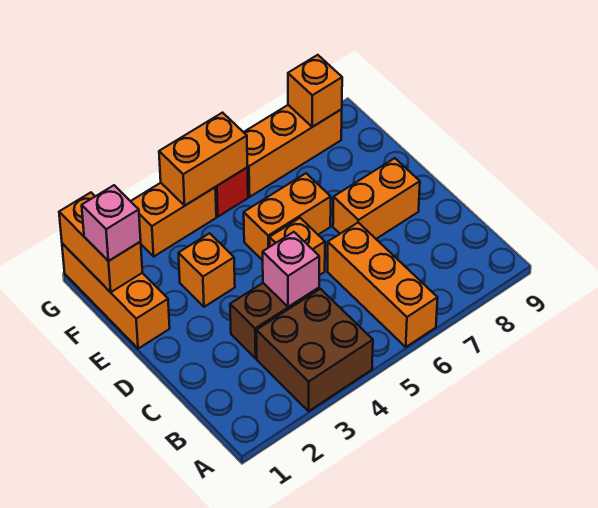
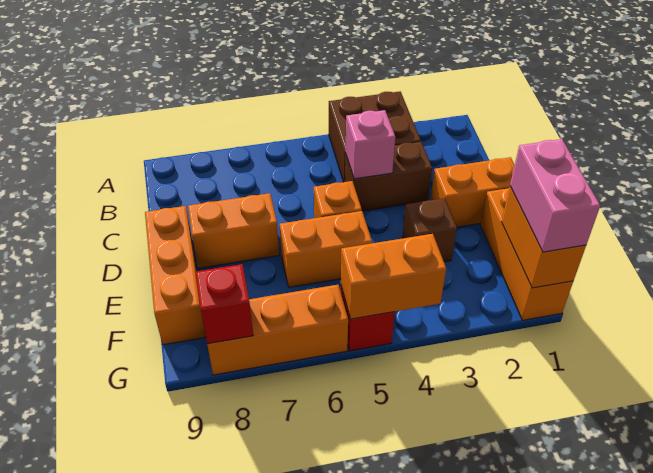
orange 1x3 brick [327,223,438,347] -> orange 1x3 brick moved to [145,206,205,345]
orange 1x1 brick [179,233,235,307] -> brown 1x1 brick [402,198,457,262]
pink 1x1 brick [82,185,141,261] -> pink 1x2 brick [510,139,600,252]
orange 1x2 brick [131,183,216,256] -> orange 1x2 brick moved to [430,157,515,227]
orange 1x1 brick [288,55,342,127] -> red 1x1 brick [196,264,253,344]

